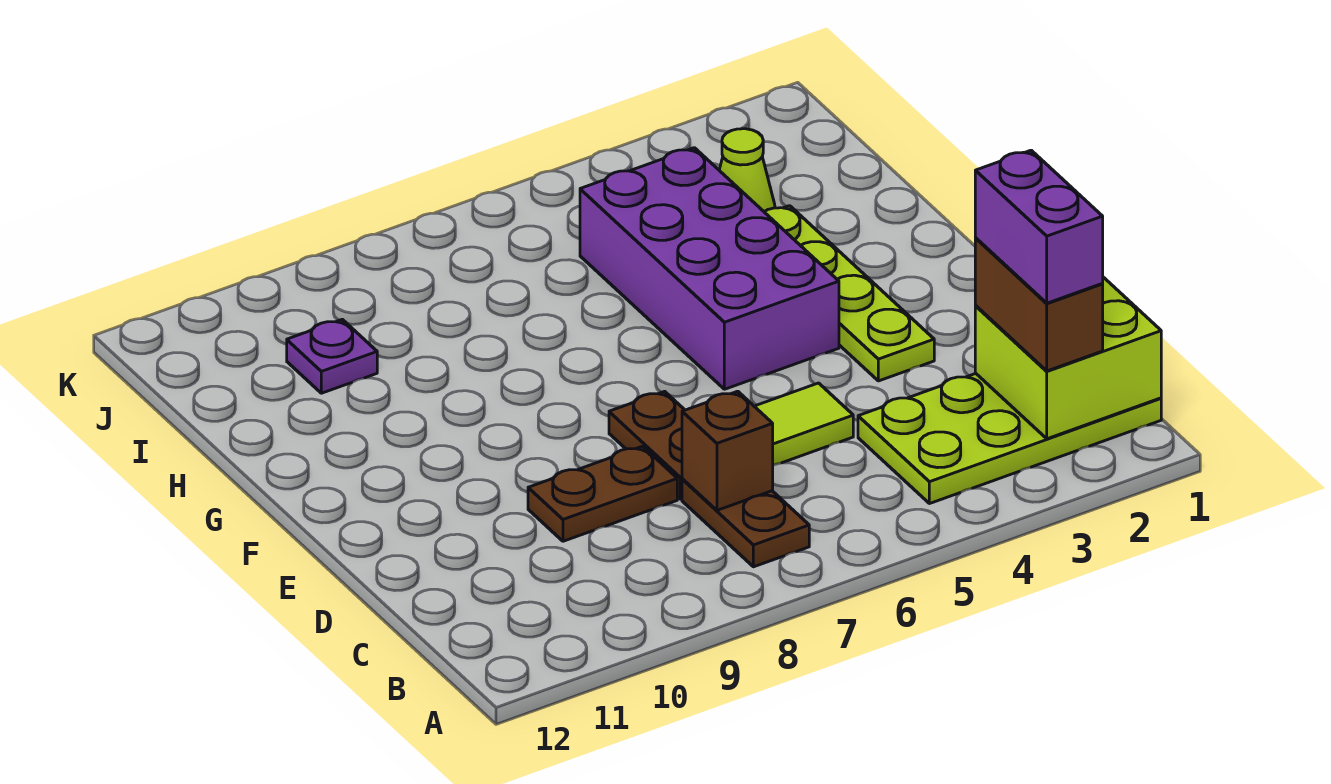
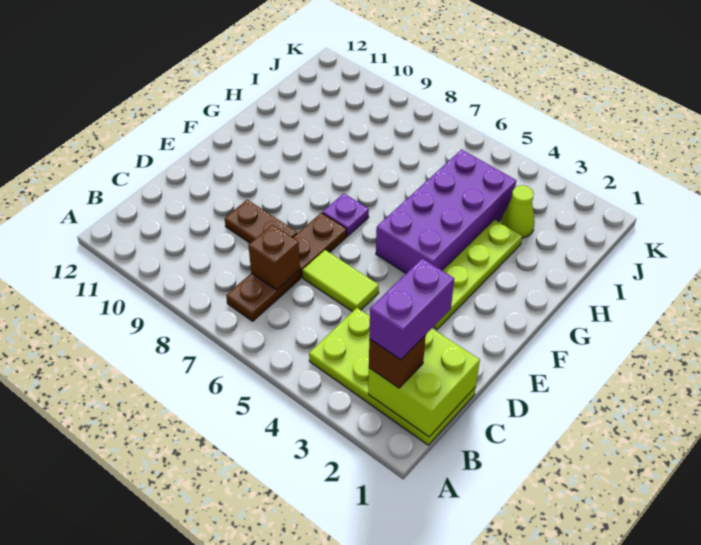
brown 1x2 brick [975,238,1103,371] -> brown 1x1 brick [369,335,426,388]
purple 1x1 plate [287,319,377,393] -> purple 1x1 plate moved to [322,193,369,236]

